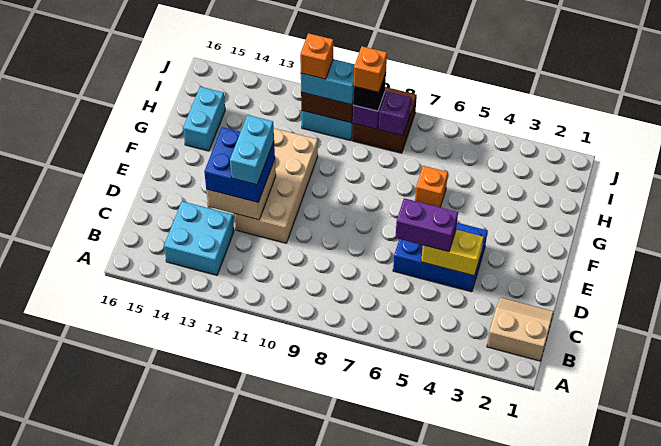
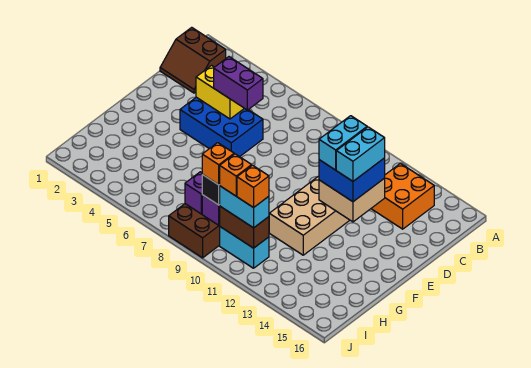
tan 2x2 slope [487,298,553,361] -> brown 2x2 slope [160,27,226,93]
cyan 2x2 brick [164,201,234,275] -> orange 2x2 brick [371,163,434,229]
orange 1x1 brick [415,166,448,207] -> orange 1x1 brick moved to [219,154,252,196]
cyan 1x2 brick [183,87,225,151] -> cyan 1x2 brick moved to [336,127,385,181]

